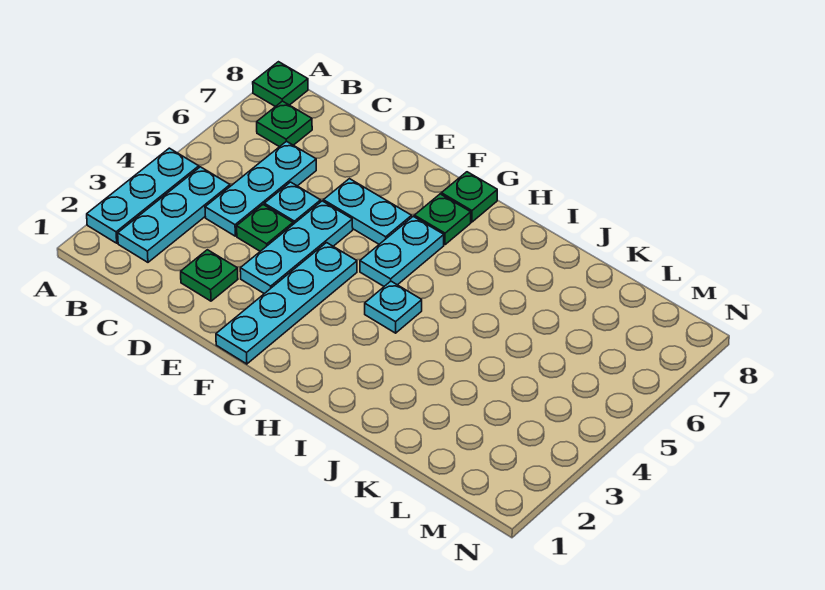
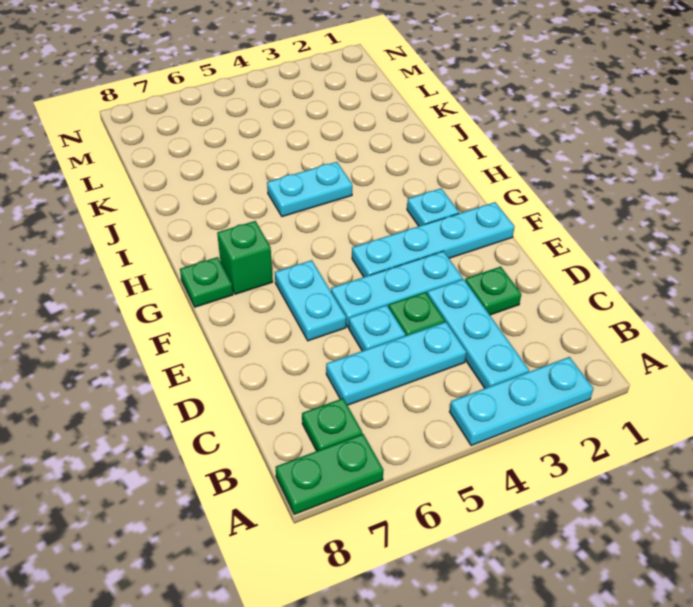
green 1x1 plate [253,62,308,107] -> green 1x2 plate [276,434,384,514]
cyan 1x3 plate [118,167,230,262] -> cyan 1x3 plate turned to [427,279,529,388]
cyan 1x2 plate [360,216,444,286] -> cyan 1x2 plate moved to [267,162,352,217]
green 1x1 plate [414,194,471,245] -> green 1x1 brick [217,221,273,294]
cyan 1x1 plate [365,281,422,333] -> cyan 1x1 plate moved to [407,188,459,226]

